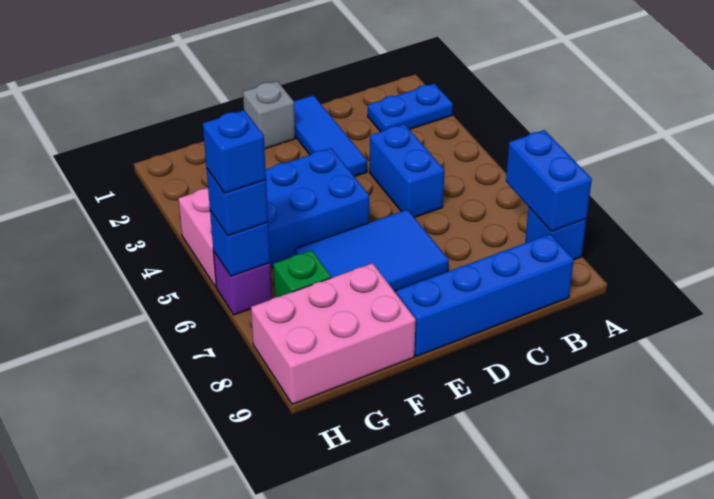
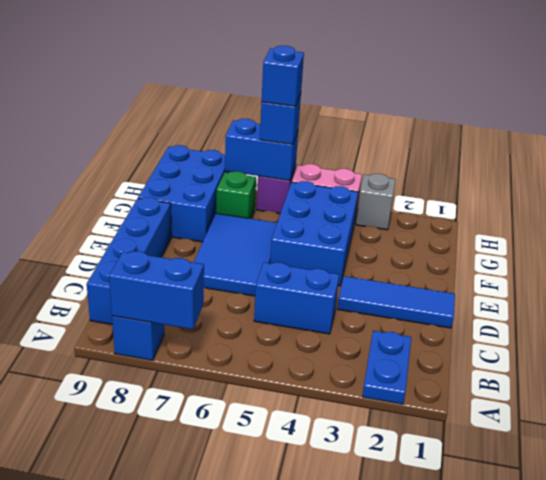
grey 1x1 brick [243,81,295,149] -> grey 1x1 brick moved to [356,174,396,230]
pink 2x3 brick [251,263,416,404] -> blue 2x3 brick [138,145,230,242]
blue 1x1 brick [210,211,270,276] -> blue 1x2 brick [225,119,298,181]

